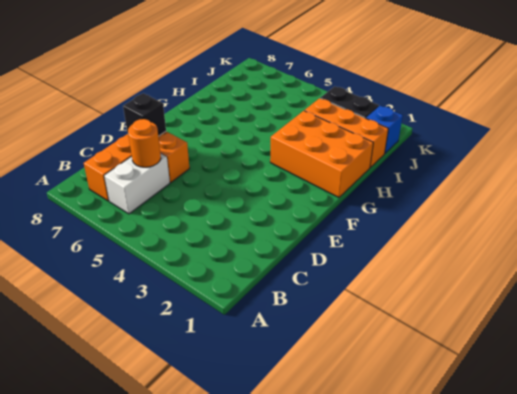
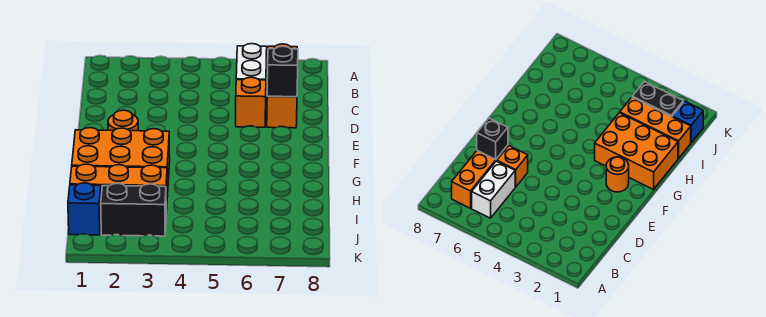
orange 1x1 round brick [128,119,161,167] -> orange 1x1 round brick moved to [108,110,138,131]

